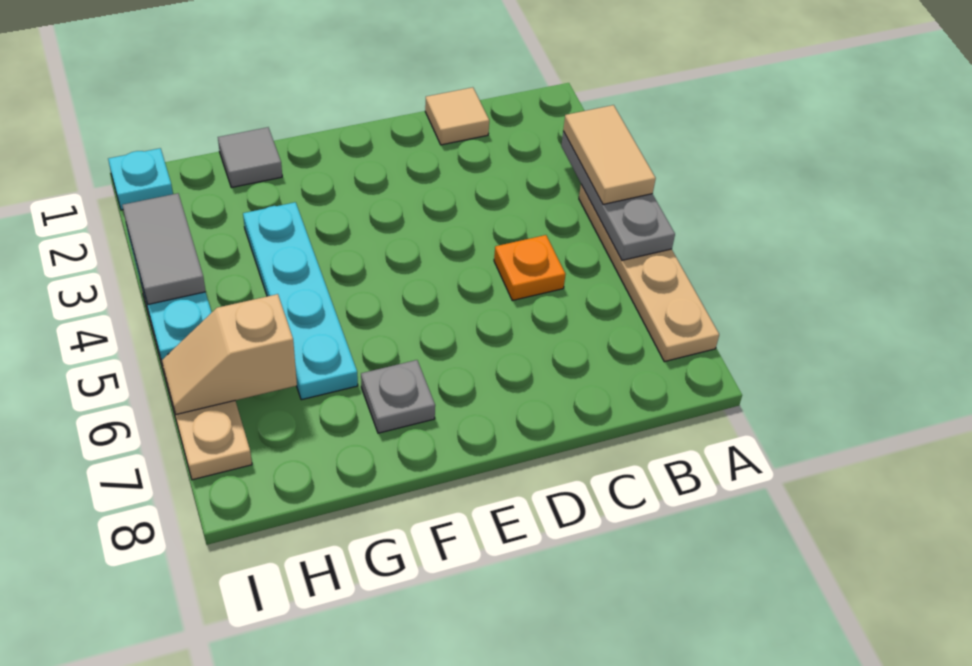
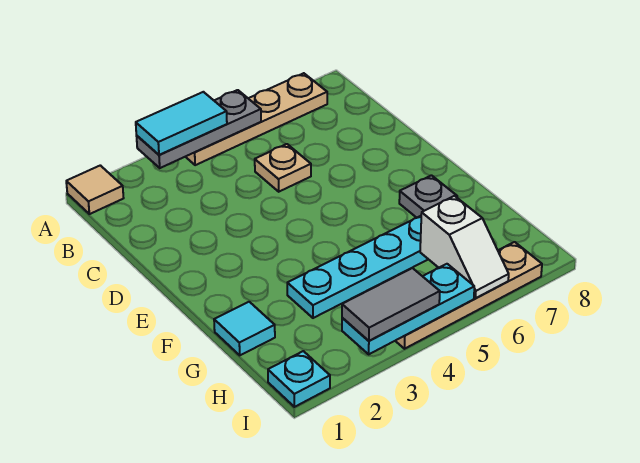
tan 1x2 tile [563,105,656,204] -> cyan 1x2 tile [136,92,227,155]
tan 1x1 tile [425,87,489,145] -> tan 1x1 tile moved to [66,165,123,214]
orange 1x1 plate [494,235,566,300] -> tan 1x1 plate [255,144,311,192]
grey 1x1 tile [218,127,282,188] -> cyan 1x1 tile [214,302,275,355]
tan 1x2 slope [162,294,297,414] -> white 1x2 slope [420,196,509,298]

